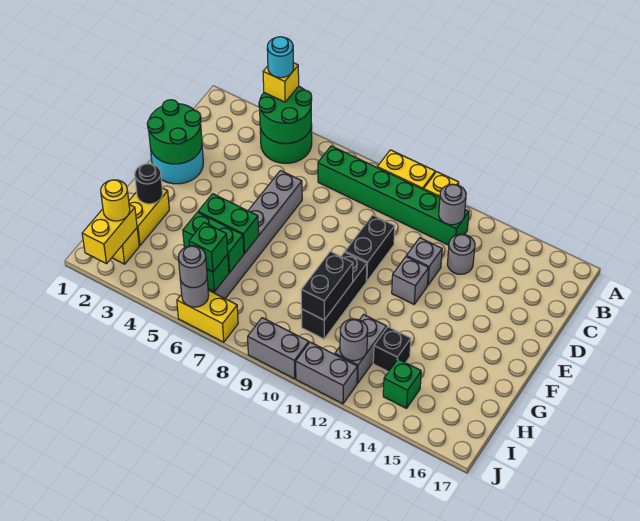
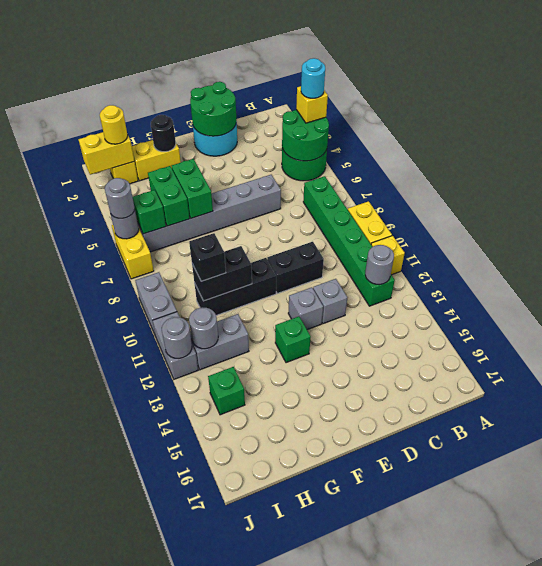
grey 1x1 round brick [447,234,475,274] -> grey 1x1 round brick moved to [162,317,192,358]
black 1x1 brick [373,327,411,372] -> black 1x1 brick moved to [189,233,226,281]
green 1x1 brick [189,223,228,272] -> green 1x1 brick moved to [275,317,311,363]

